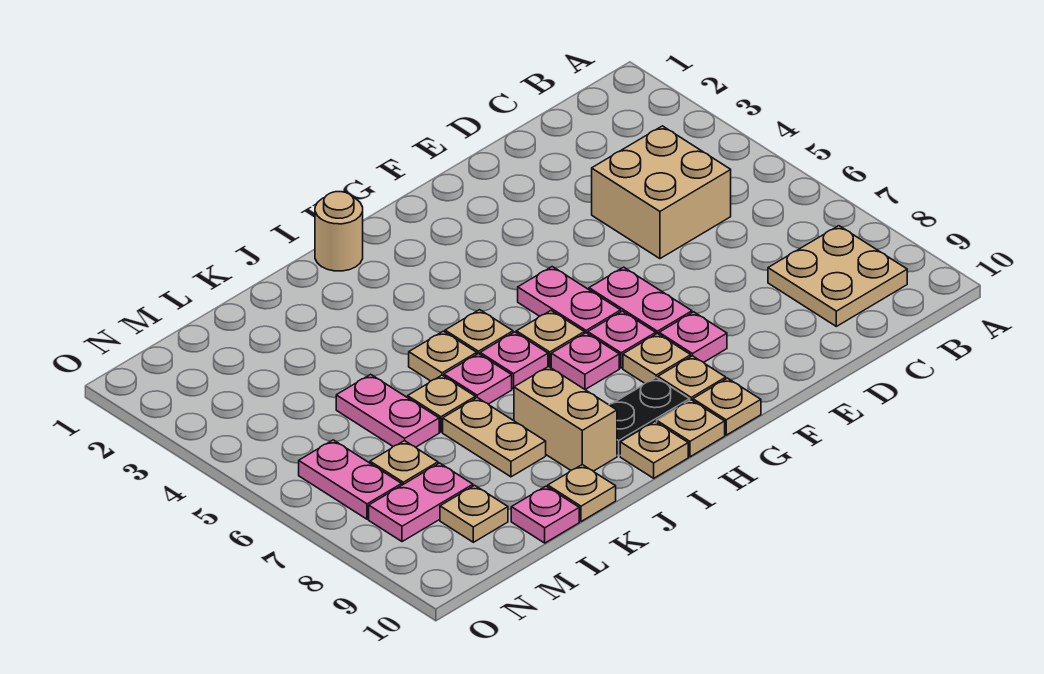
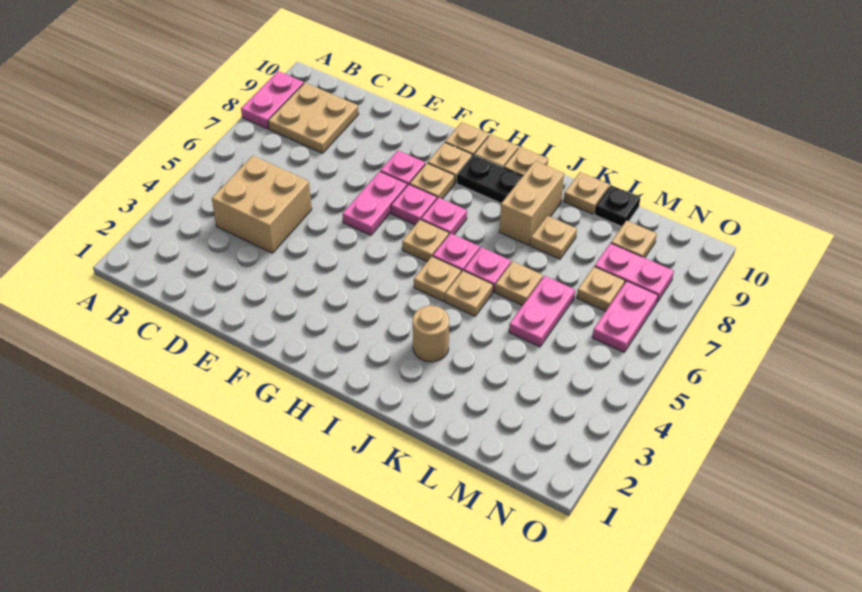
pink 1x2 plate [518,267,621,333] -> pink 1x2 plate moved to [241,71,304,129]
tan 1x1 round brick [315,192,363,271] -> tan 1x1 round brick moved to [413,306,449,362]
tan 1x2 plate [443,398,546,477] -> tan 1x1 plate [530,216,577,259]
pink 1x1 plate [511,486,579,543] -> black 1x1 plate [595,185,640,227]

